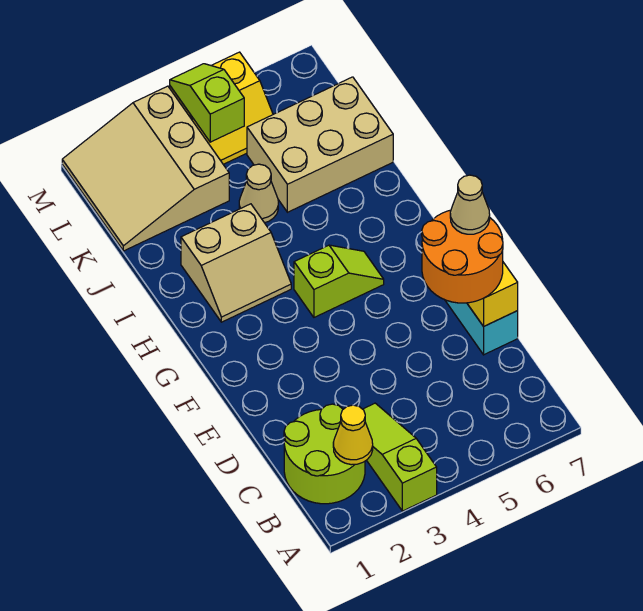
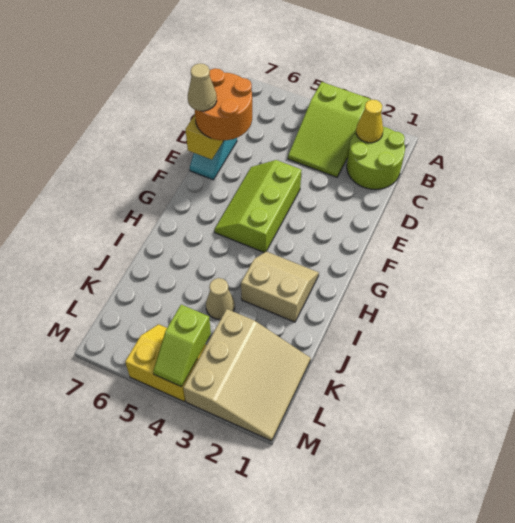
lime 1x3 slope [363,403,437,511] -> lime 2x3 slope [288,82,371,177]
lime 1x2 slope [294,245,384,317] -> lime 2x3 slope [214,160,302,252]
tan 2x3 brick [247,77,393,212] -> none

